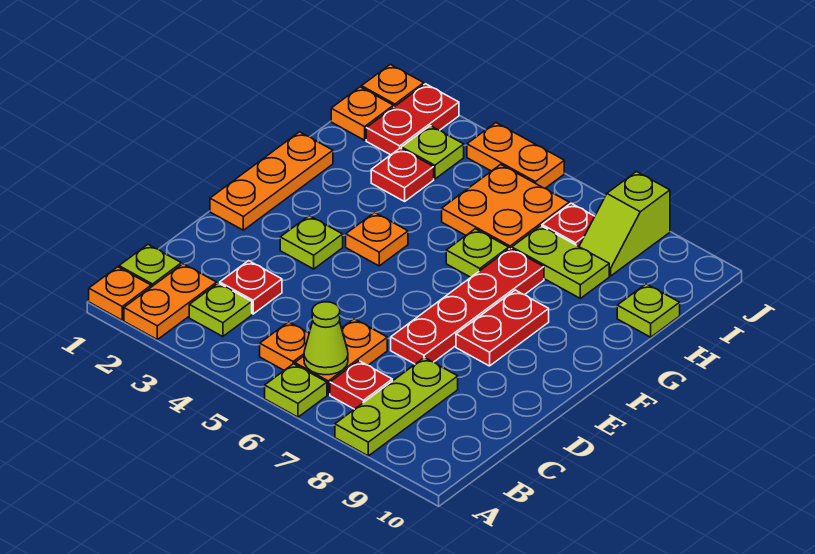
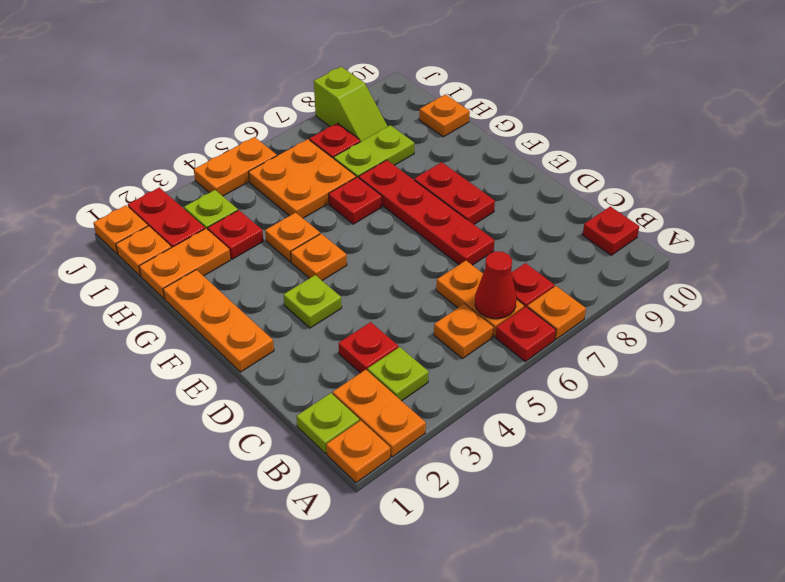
lime 1x1 plate [265,364,327,417] -> red 1x1 plate [496,307,556,361]
none -> orange 1x1 plate [527,286,586,339]
lime 1x3 plate [335,358,458,456] -> none
lime 1x1 cone [304,302,348,375] -> red 1x1 cone [475,251,516,319]
none -> red 1x1 plate [583,206,639,255]
none -> orange 1x1 plate [265,213,320,262]
lime 1x1 plate [446,229,509,277] -> red 1x1 plate [328,177,382,224]
none -> orange 1x2 plate [139,229,231,299]
lime 1x1 plate [617,284,680,337] -> orange 1x1 plate [419,94,470,137]

